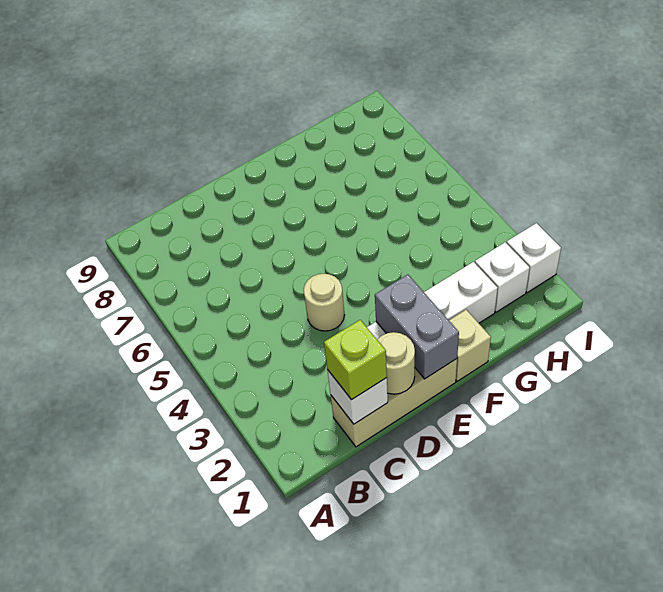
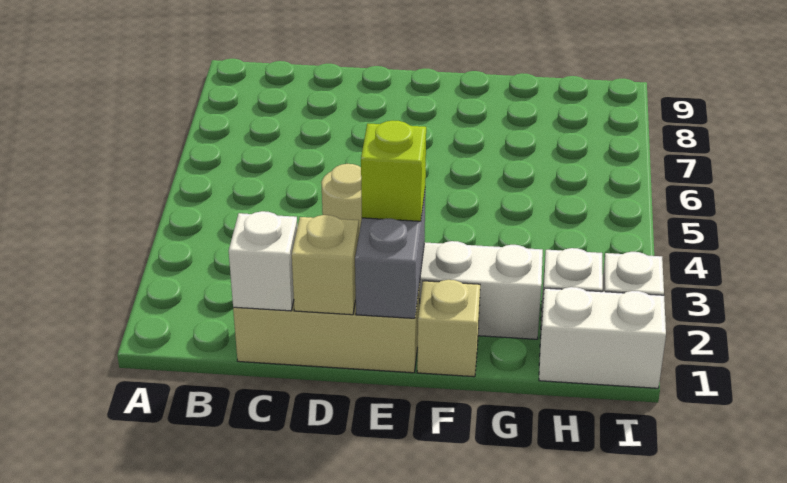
lime 1x1 brick [324,320,387,400] -> lime 1x1 brick moved to [361,120,426,221]
tan 1x1 round brick [377,332,415,394] -> tan 1x1 brick [292,215,359,315]
none -> white 1x2 brick [539,287,666,388]

